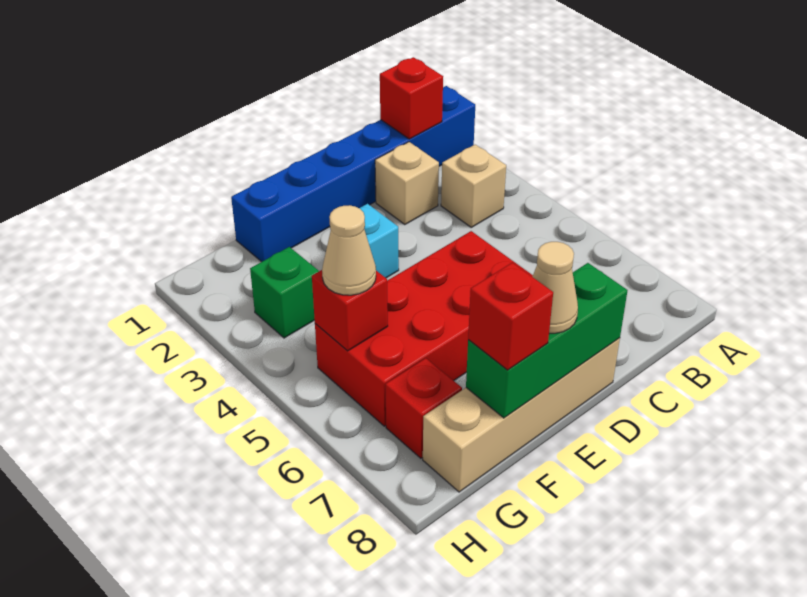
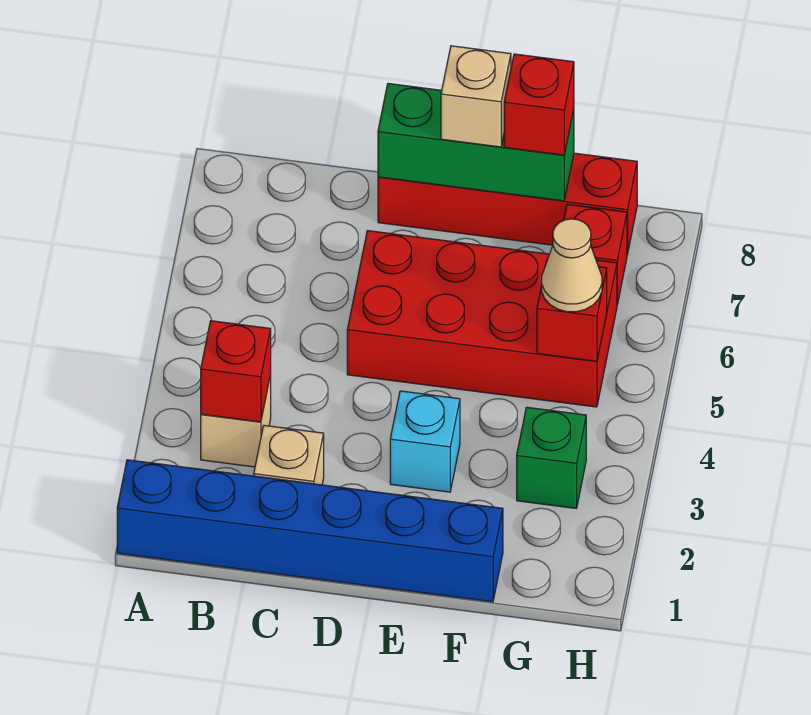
red 1x1 brick [380,57,443,139] -> red 1x1 brick moved to [201,321,271,422]
tan 1x4 brick [423,338,620,492] -> red 1x4 brick [378,153,637,255]
tan 1x1 cone [533,242,578,333] -> tan 1x1 brick [441,46,511,147]

